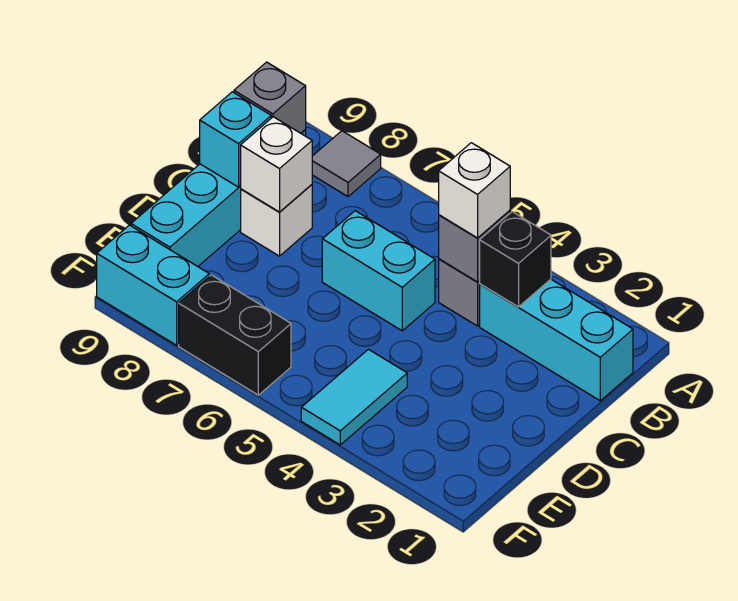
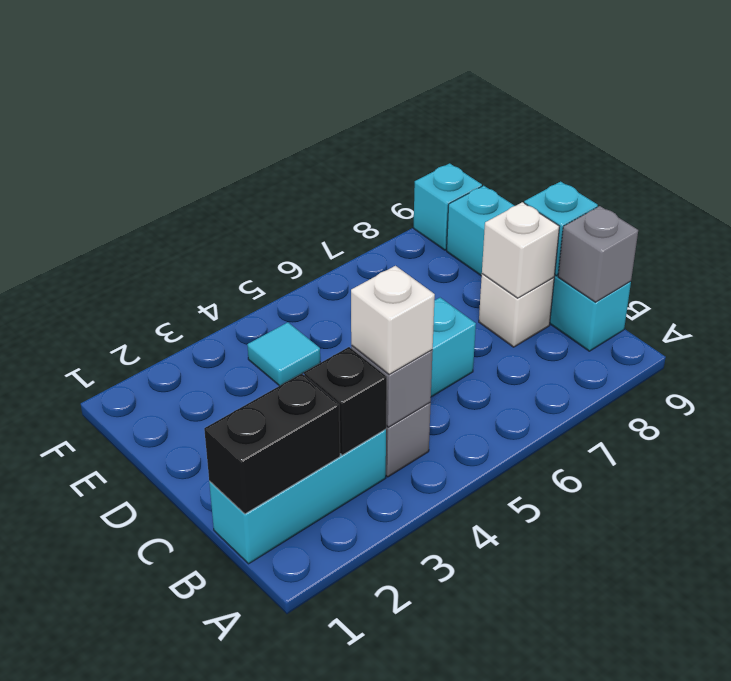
grey 1x1 tile [312,131,381,197] -> none
cyan 1x2 tile [301,349,407,445] -> cyan 1x1 tile [247,322,320,386]
black 1x2 brick [179,275,291,395] -> black 1x2 brick moved to [204,374,340,514]
cyan 1x2 brick [97,225,209,345] -> cyan 1x1 brick [414,163,482,250]

